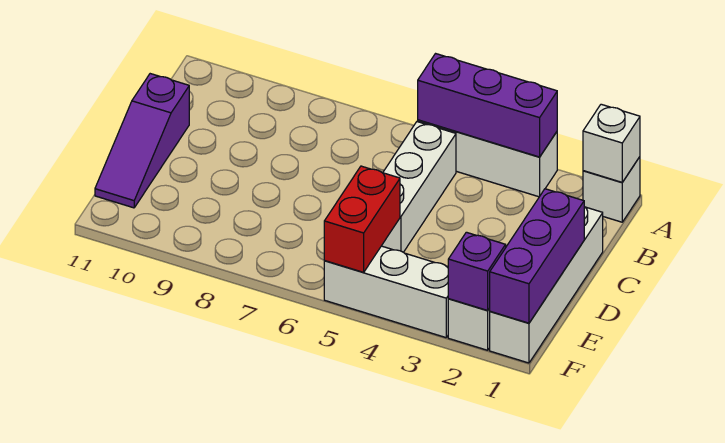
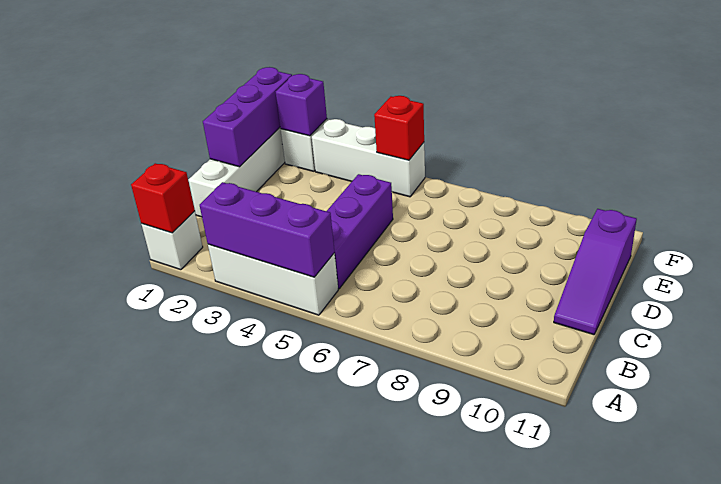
white 1x1 brick [583,104,640,182] -> red 1x1 brick [131,163,195,233]
white 1x3 brick [382,122,456,252] -> purple 1x3 brick [327,174,393,289]
purple 1x3 slope [95,74,189,208] -> purple 1x3 slope turned to [554,209,637,335]
red 1x2 brick [324,166,400,272] -> red 1x1 brick [374,96,424,160]

